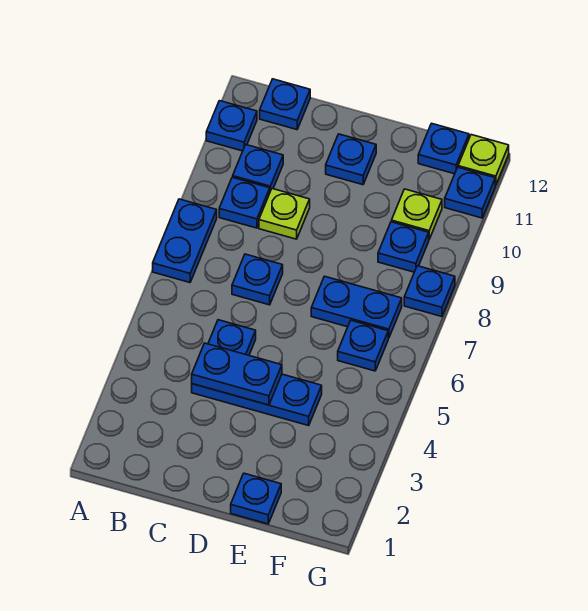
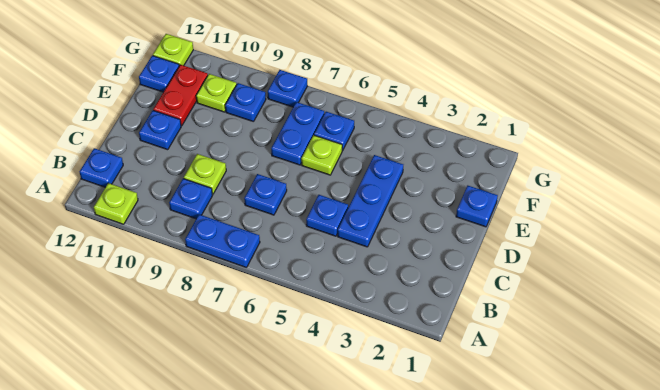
blue 1x1 plate [206,101,257,151] -> lime 1x1 plate [94,183,138,224]
blue 1x1 plate [233,145,283,191] -> none
blue 1x2 plate [192,343,282,405] -> none
none -> lime 1x1 plate [301,135,342,175]
none -> red 1x2 plate [153,65,208,126]
blue 1x1 plate [445,168,495,218] -> none

